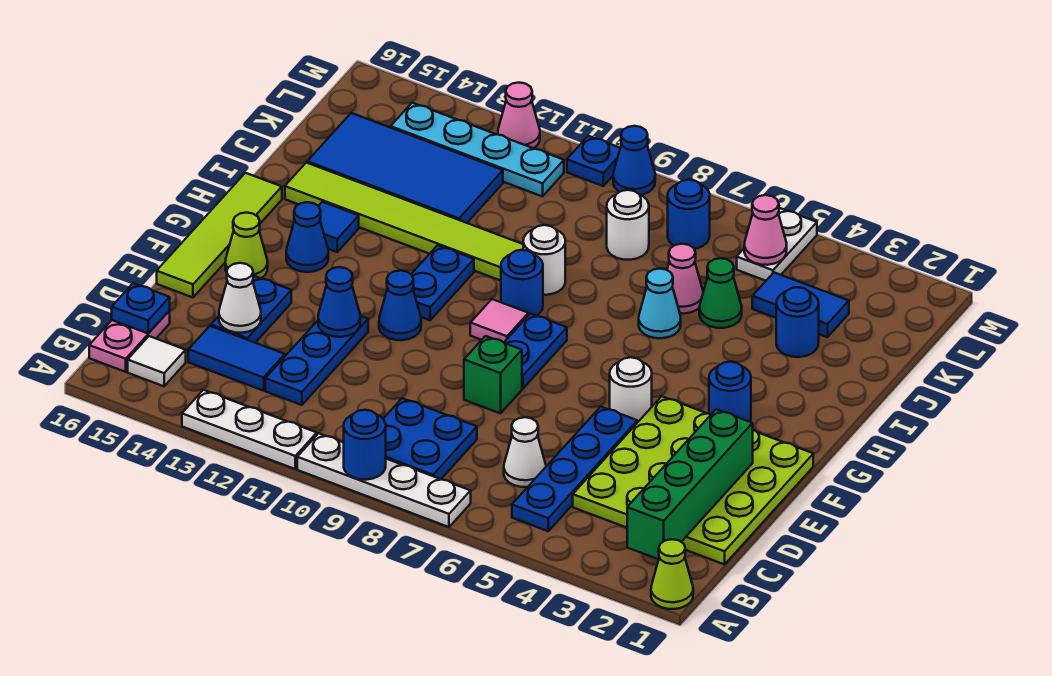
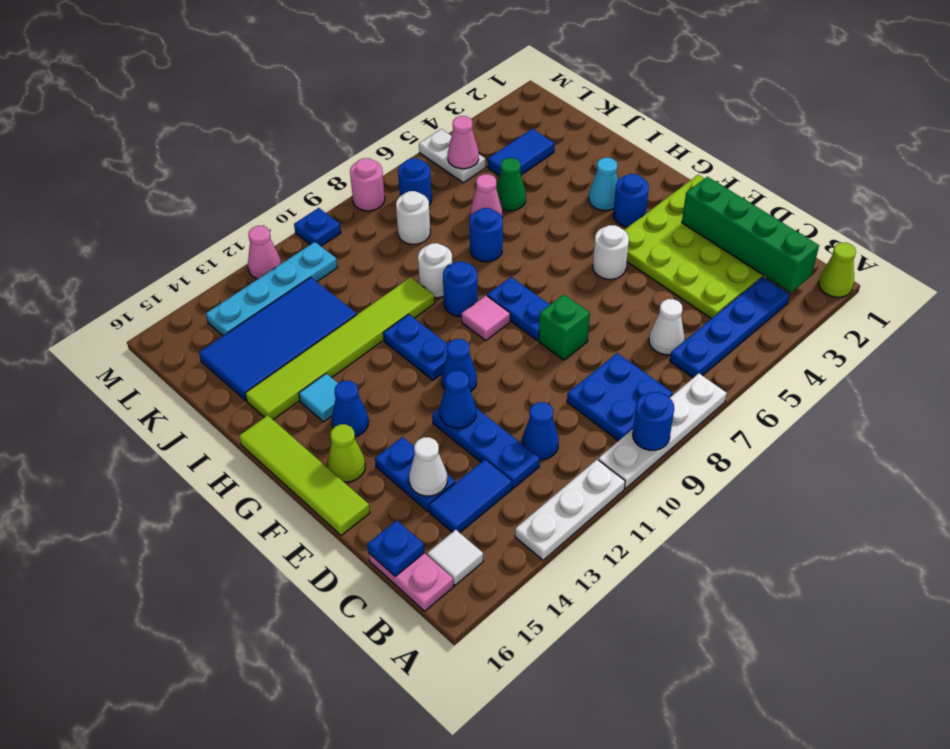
blue 1x4 plate [512,407,637,531] -> blue 1x4 plate turned to [670,277,790,378]
blue 1x1 tile [319,202,359,252] -> cyan 1x1 tile [299,374,338,422]
cyan 1x1 cone [639,269,681,338] -> cyan 1x1 cone moved to [589,158,618,210]
blue 1x1 round brick [776,287,819,357] -> blue 1x1 round brick moved to [470,208,503,262]
none -> pink 1x1 round brick [350,158,385,211]
blue 1x1 cone [613,126,655,195] -> blue 1x1 cone moved to [522,402,559,460]

